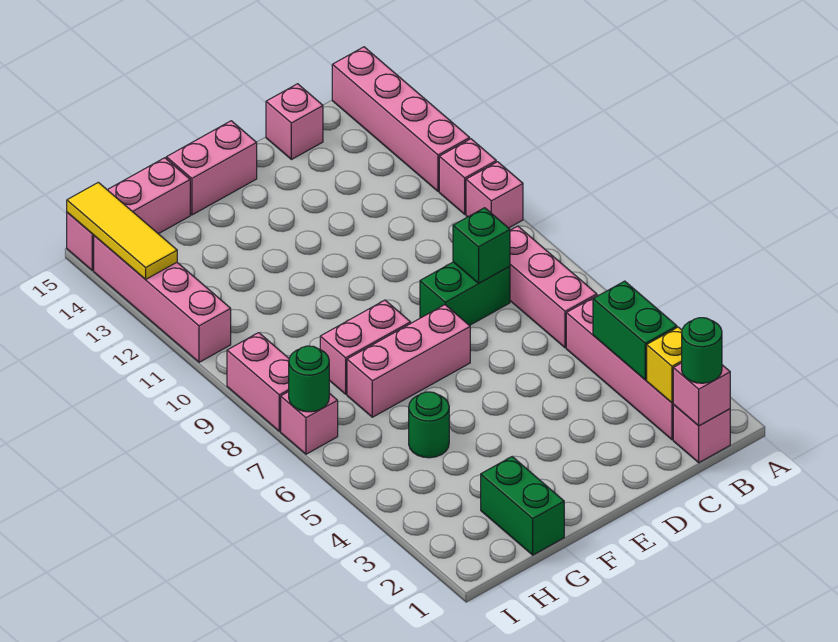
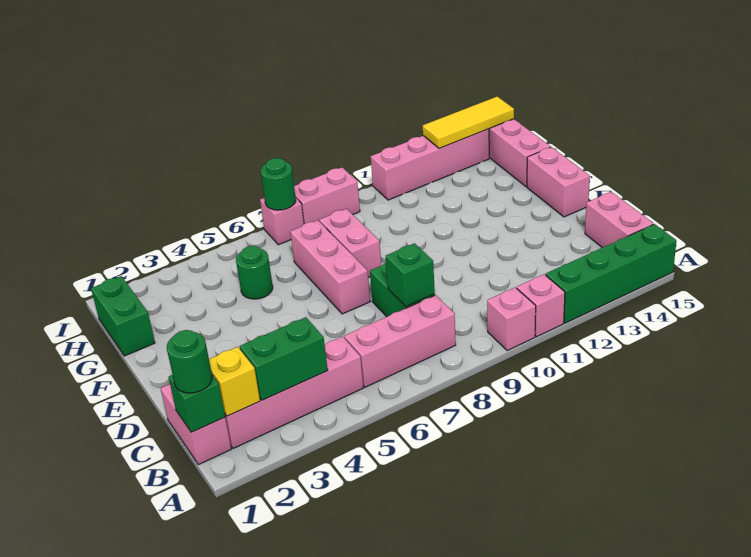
pink 1x4 brick [332,47,470,191] -> green 1x4 brick [546,224,676,323]
pink 1x1 brick [673,405,730,463] -> pink 1x2 brick [161,384,231,465]
pink 1x1 brick [673,363,730,426] -> green 1x1 brick [169,375,225,432]
pink 1x1 brick [266,84,323,160] -> pink 1x2 brick [585,192,654,248]
green 1x2 brick [481,457,564,555] -> green 1x2 brick turned to [91,276,155,356]

